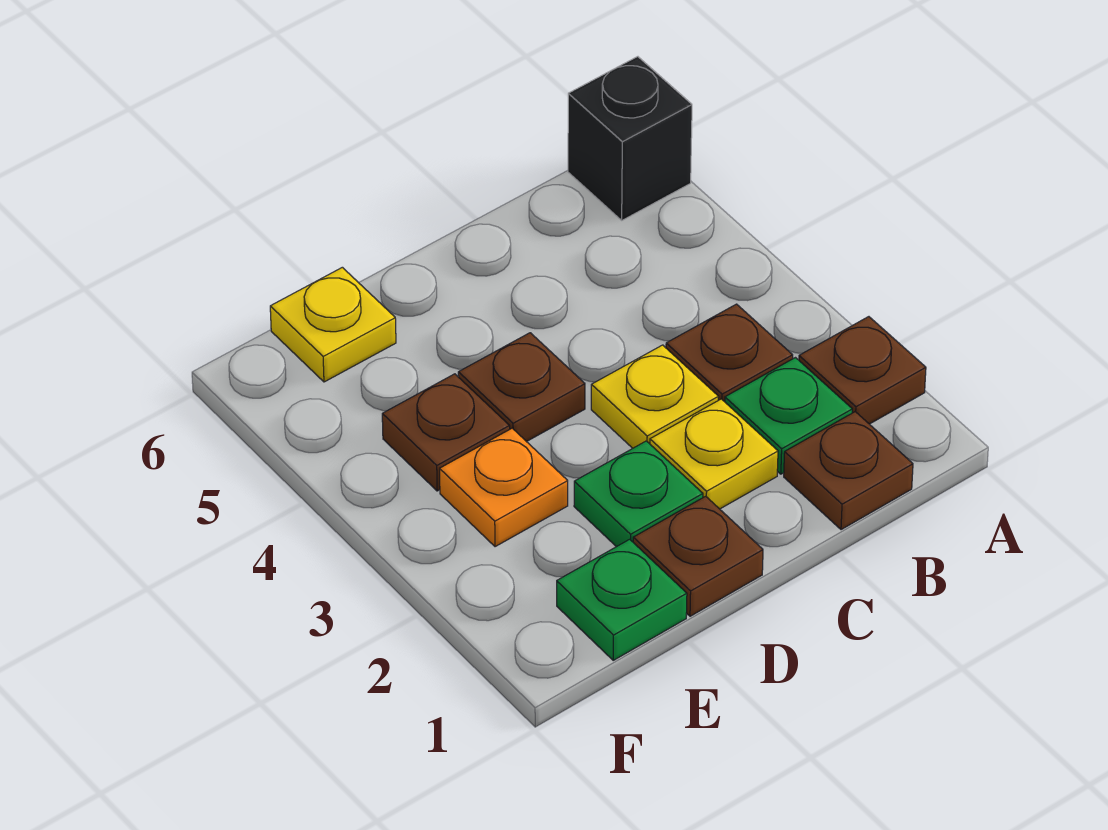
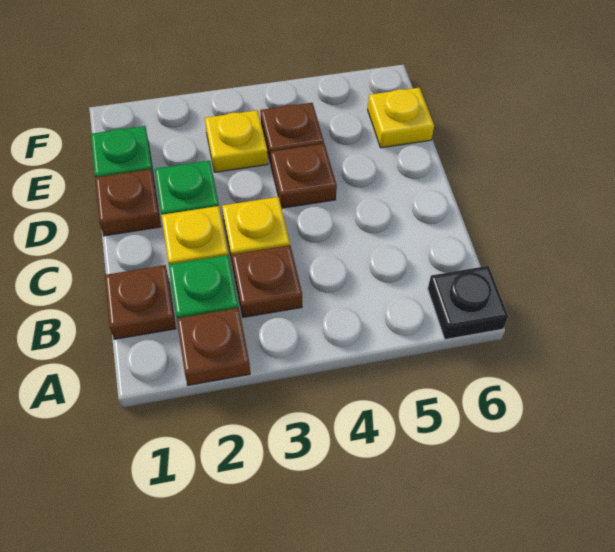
black 1x1 brick [568,57,692,220] -> black 1x1 plate [428,266,508,339]
orange 1x1 plate [440,428,568,547] -> yellow 1x1 plate [205,110,268,172]

